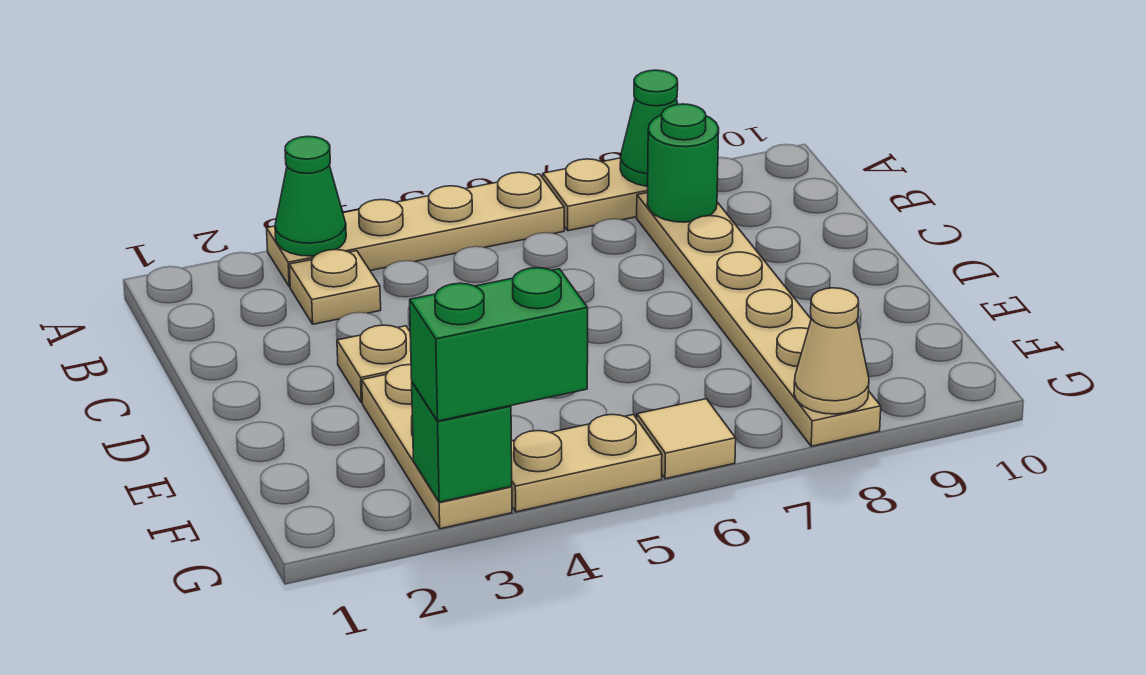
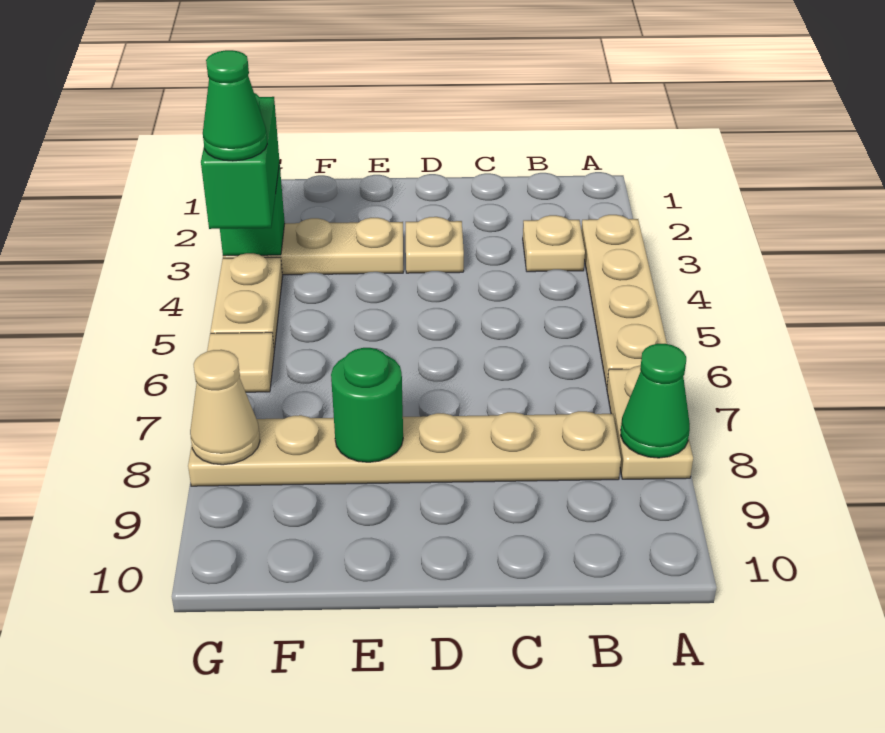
green 1x1 cone [275,136,346,256] -> green 1x1 cone moved to [203,50,267,161]
green 1x1 round brick [647,104,719,222] -> green 1x1 round brick moved to [331,348,403,462]

